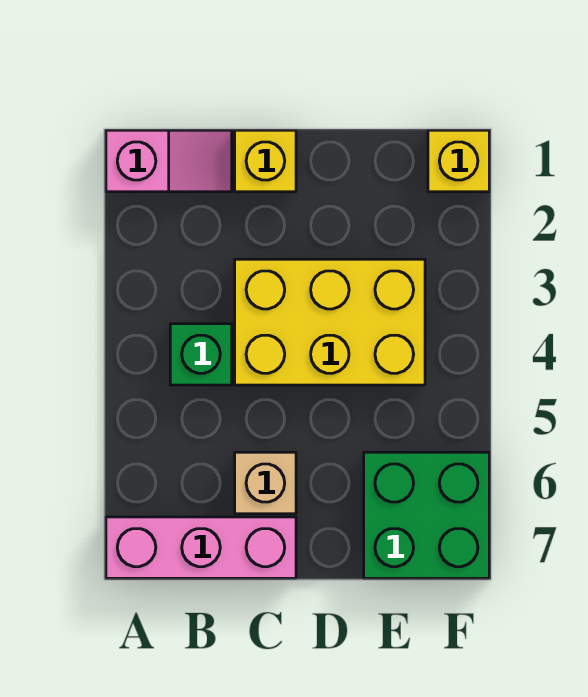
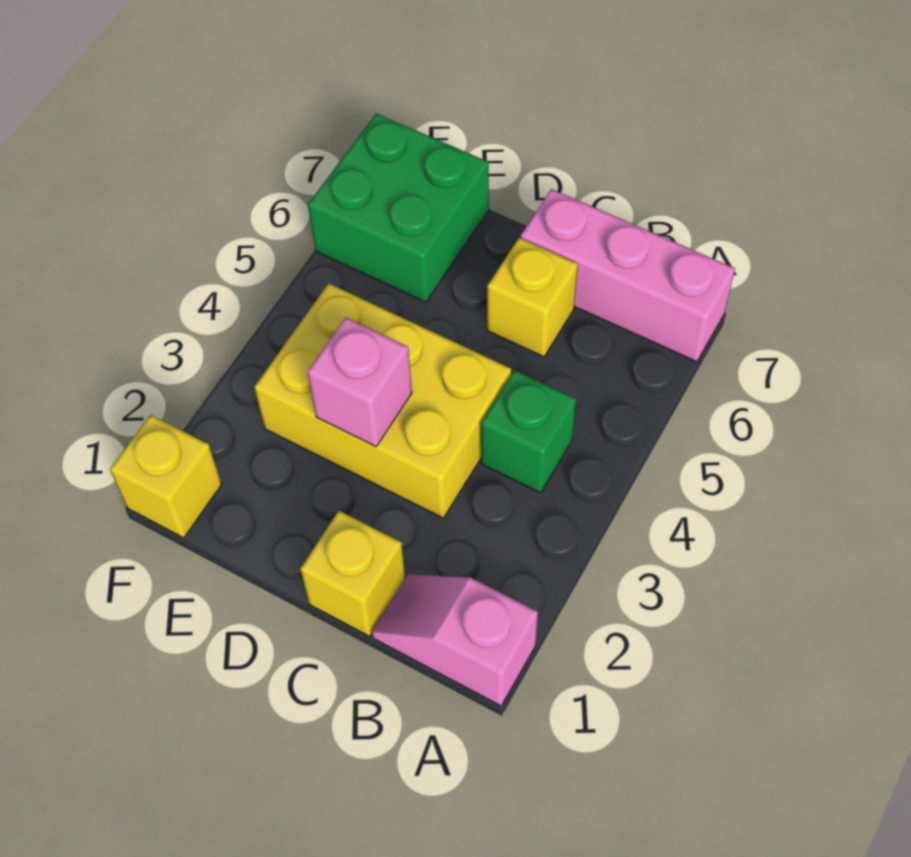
tan 1x1 brick [235,452,296,514] -> yellow 1x1 brick [487,238,578,357]
none -> pink 1x1 brick [307,318,412,447]

